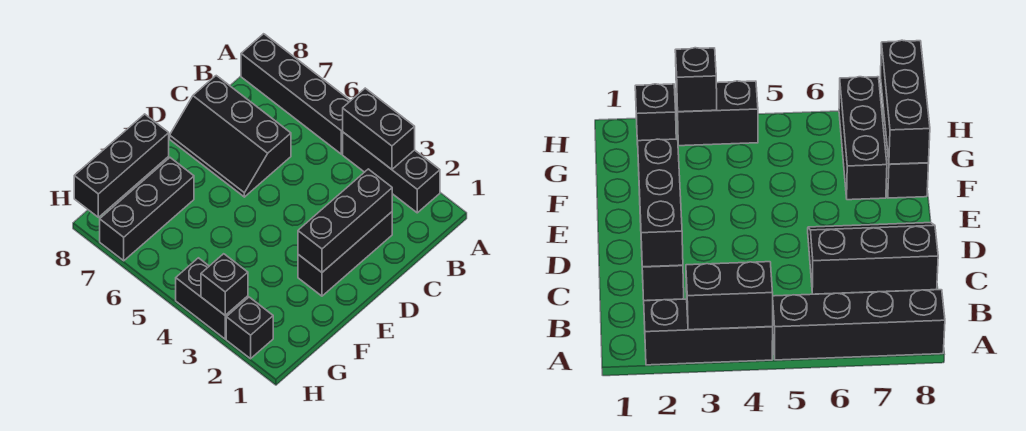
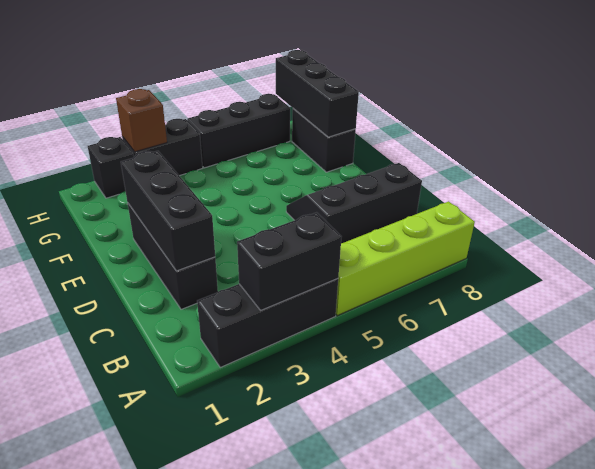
black 1x4 brick [241,34,350,154] -> lime 1x4 brick [336,201,475,316]
black 1x3 brick [100,158,194,261] -> black 1x3 brick turned to [187,94,290,168]
black 1x1 brick [201,254,248,315] -> brown 1x1 brick [116,89,167,152]

